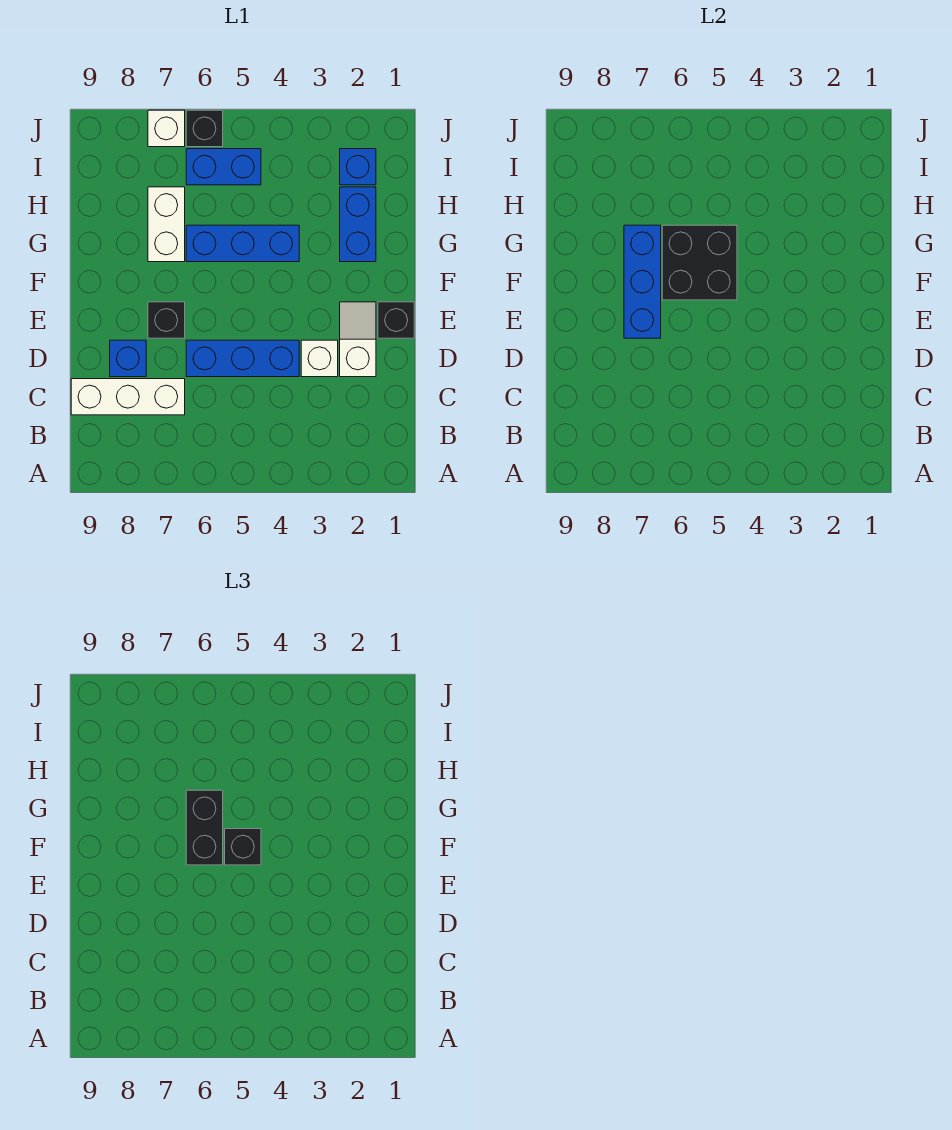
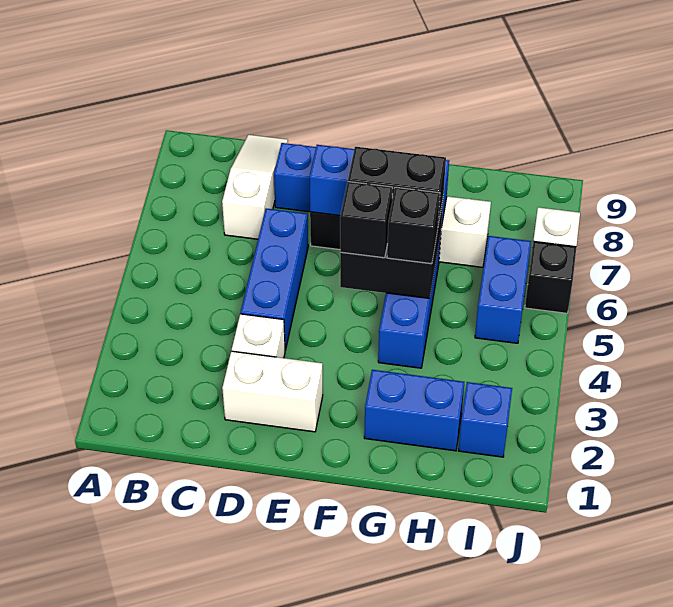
white 1x3 brick [71,379,185,415] -> white 1x3 slope [222,135,288,239]
white 1x2 slope [340,302,376,377] -> white 1x2 brick [222,351,323,432]
black 1x1 brick [378,302,414,338] -> black 1x1 brick moved to [387,187,440,264]

